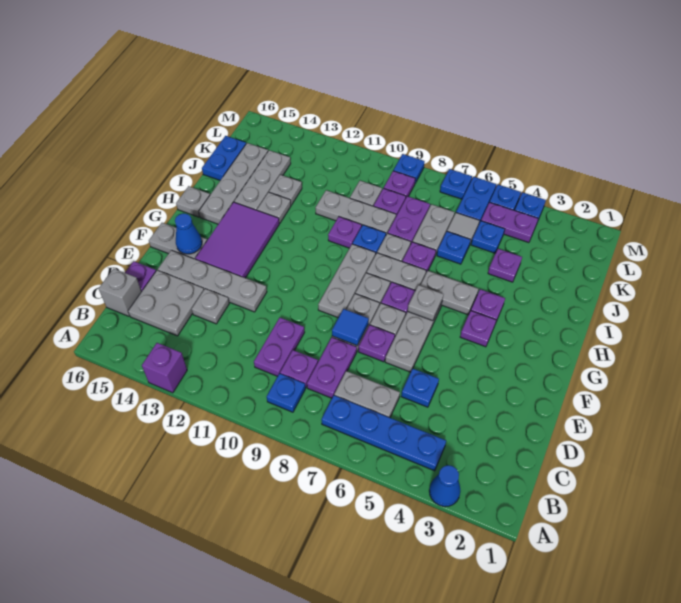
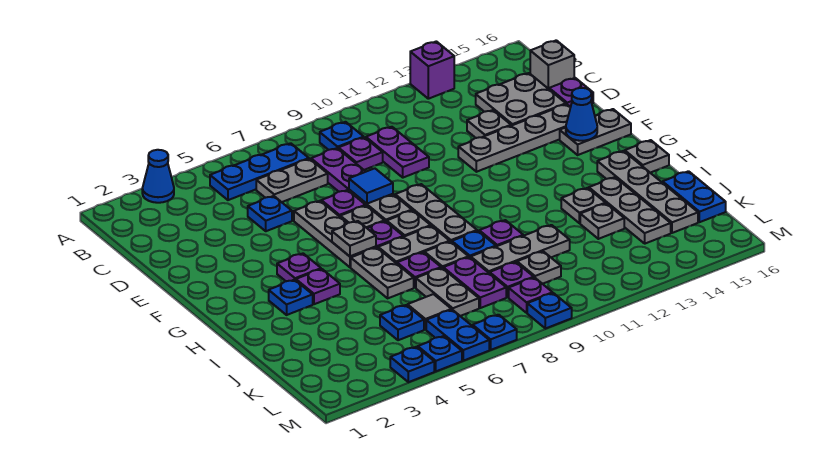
blue 1x4 plate [321,395,446,471] -> blue 1x3 plate [210,143,309,200]
purple 2x3 tile [195,202,279,278] -> none
grey 1x2 plate [420,271,478,315] -> grey 1x2 plate turned to [351,247,414,298]
purple 1x1 plate [488,249,522,282] -> none
blue 1x1 plate [437,231,471,264] -> blue 1x1 plate moved to [269,280,313,315]
purple 1x2 plate [481,202,538,243] -> none

